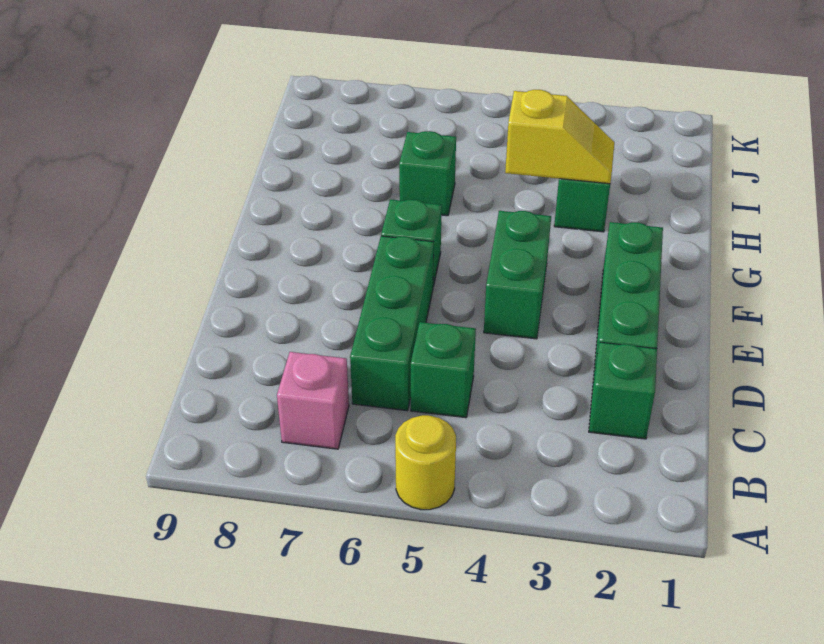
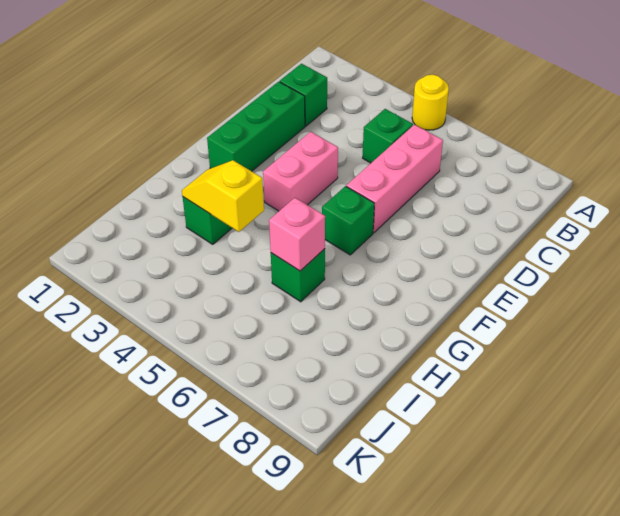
pink 1x1 brick [277,352,349,449] -> pink 1x1 brick moved to [269,198,325,271]
green 1x3 brick [350,236,434,411] -> pink 1x3 brick [346,125,443,233]
green 1x2 brick [484,211,551,339] -> pink 1x2 brick [263,132,338,211]

